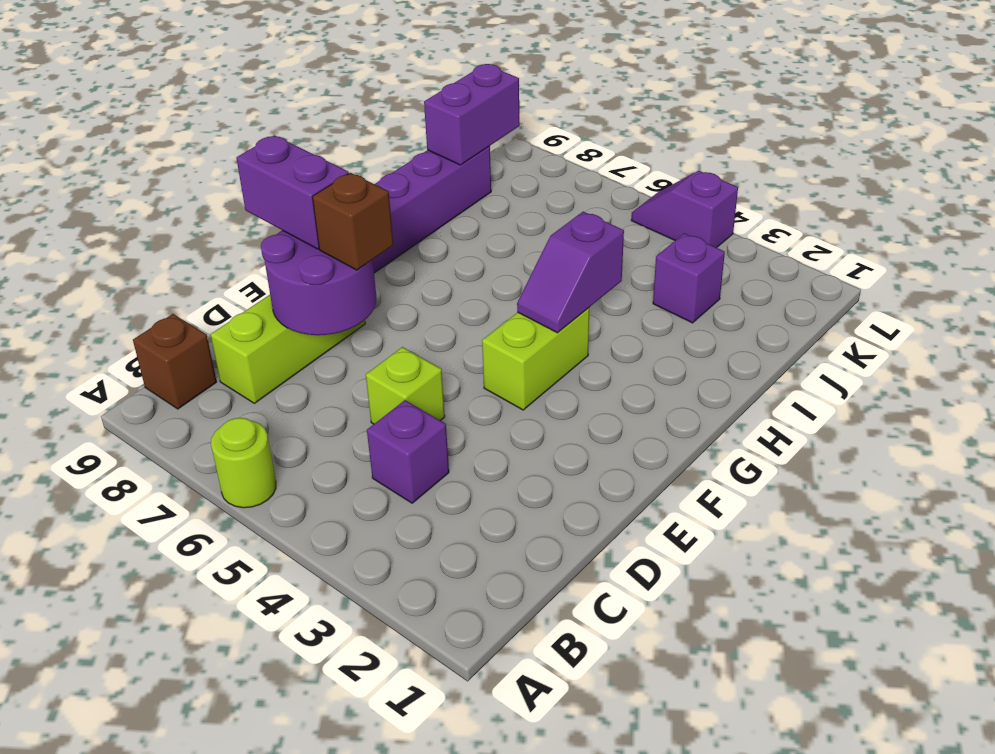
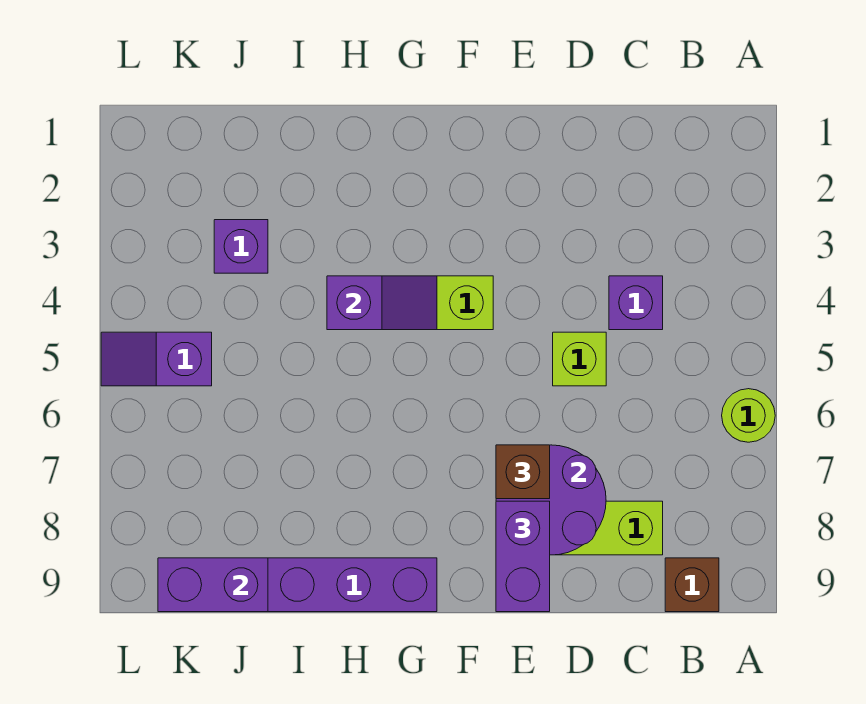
purple 1x2 slope [631,171,738,248] -> purple 1x2 slope turned to [101,332,212,386]

